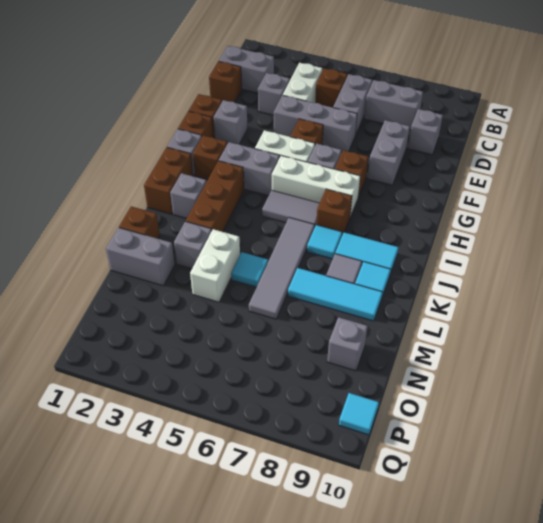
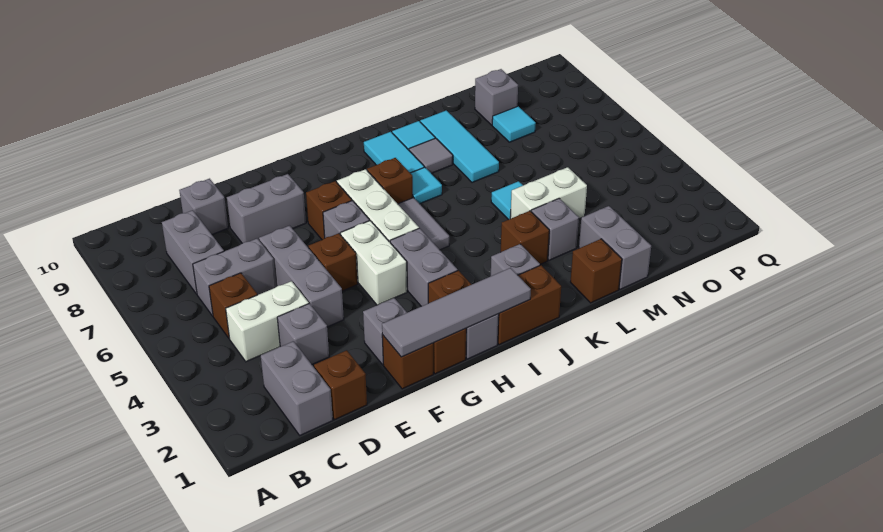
brown 1x3 brick [186,161,244,232] -> brown 1x1 brick [501,211,549,264]
grey 1x4 tile [249,218,315,319] -> grey 1x4 tile moved to [382,268,531,357]
cyan 1x1 tile [339,393,379,435] -> cyan 1x1 tile moved to [492,106,536,142]

